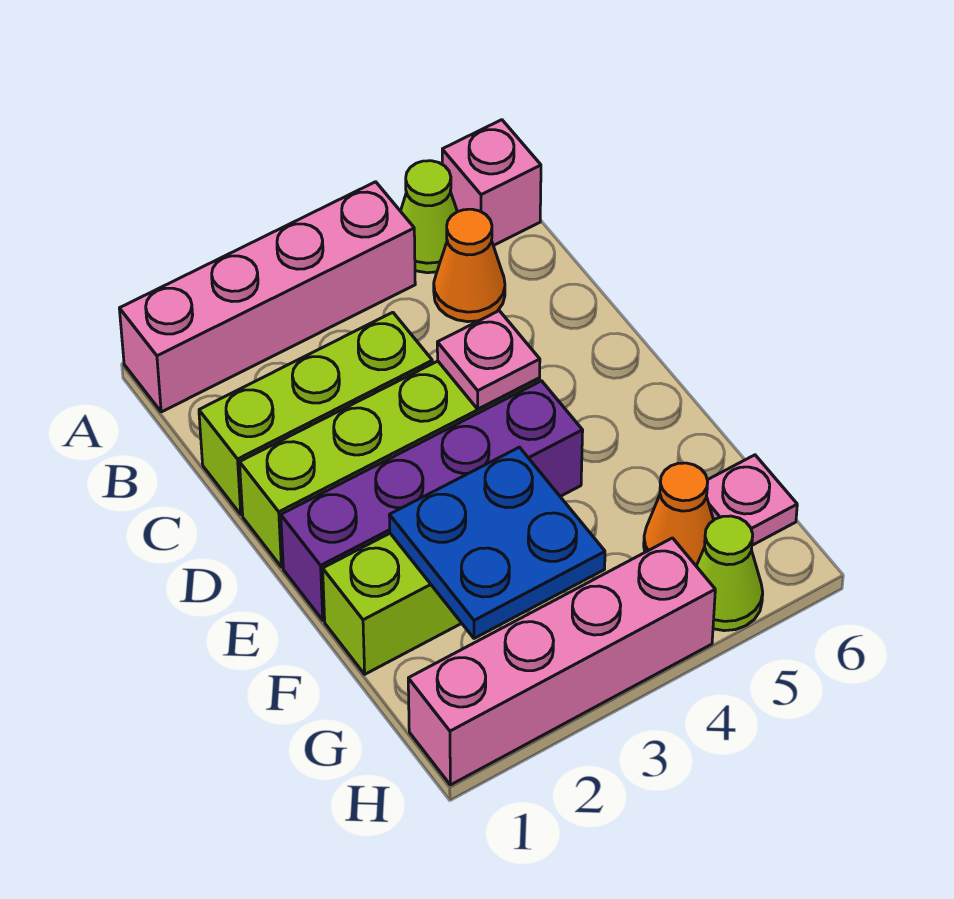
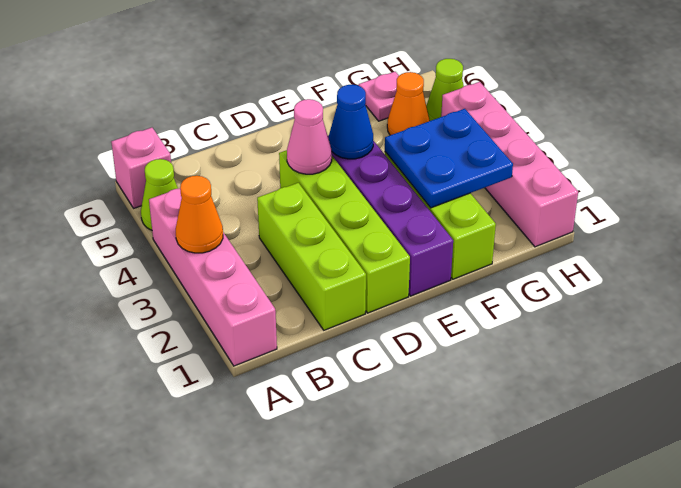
orange 1x1 cone [434,209,505,322] -> orange 1x1 cone moved to [176,176,223,253]
pink 1x1 plate [437,311,540,409] -> pink 1x1 cone [287,99,332,174]
none -> blue 1x1 cone [329,85,373,159]

